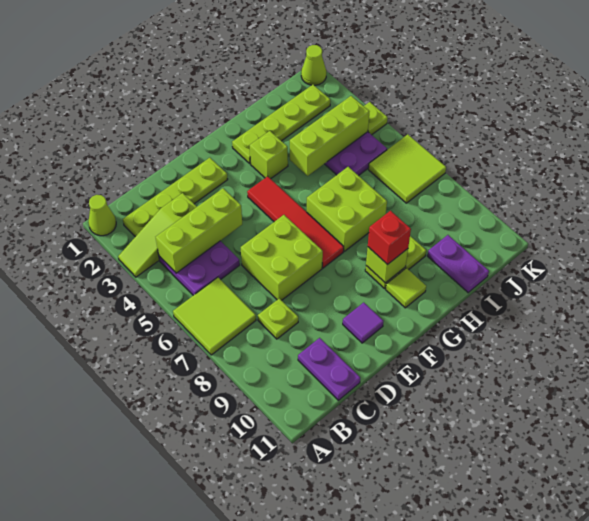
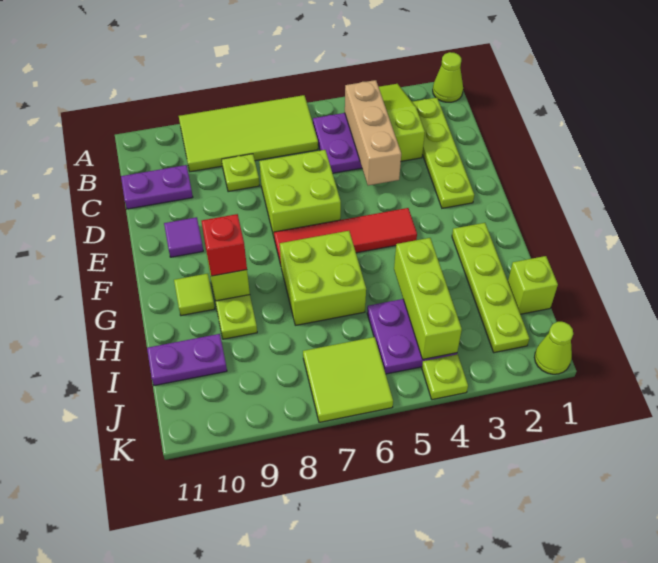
lime 2x2 tile [173,277,256,355] -> lime 2x4 tile [179,95,318,172]
lime 1x3 brick [156,188,242,273] -> tan 1x3 brick [345,80,401,185]
lime 1x1 brick [250,131,288,179] -> lime 1x1 brick moved to [508,256,558,314]

